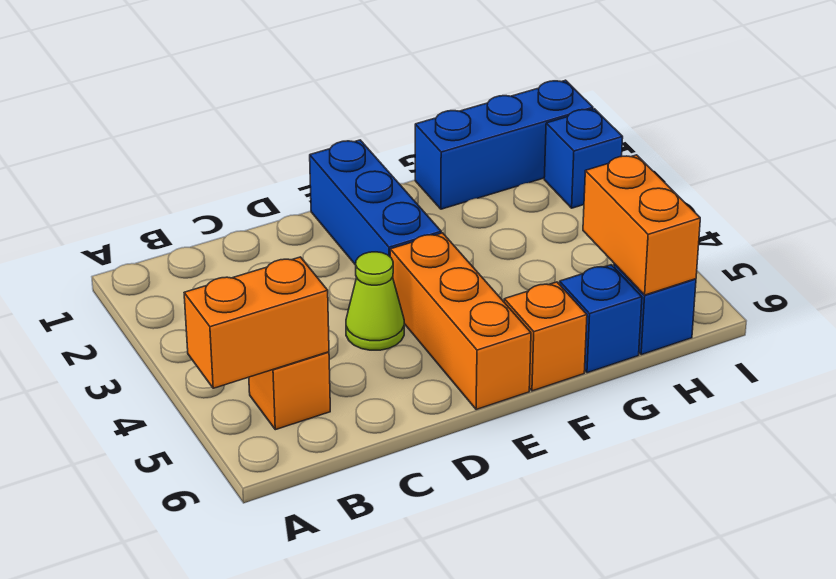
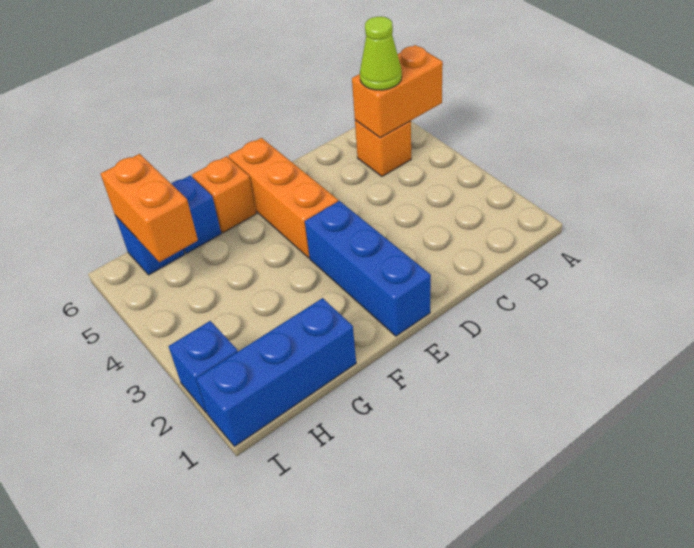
lime 1x1 cone [346,252,404,350] -> lime 1x1 cone moved to [360,17,402,90]

